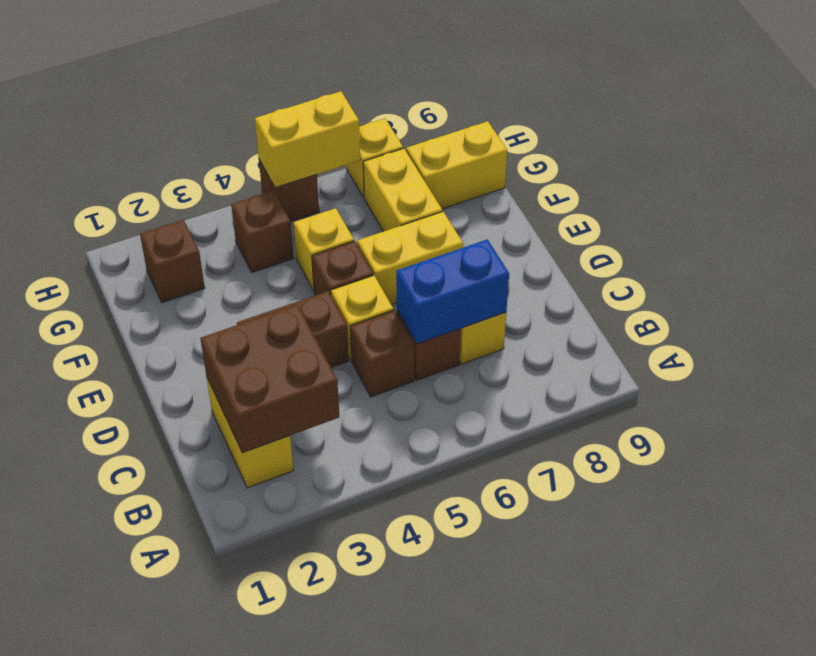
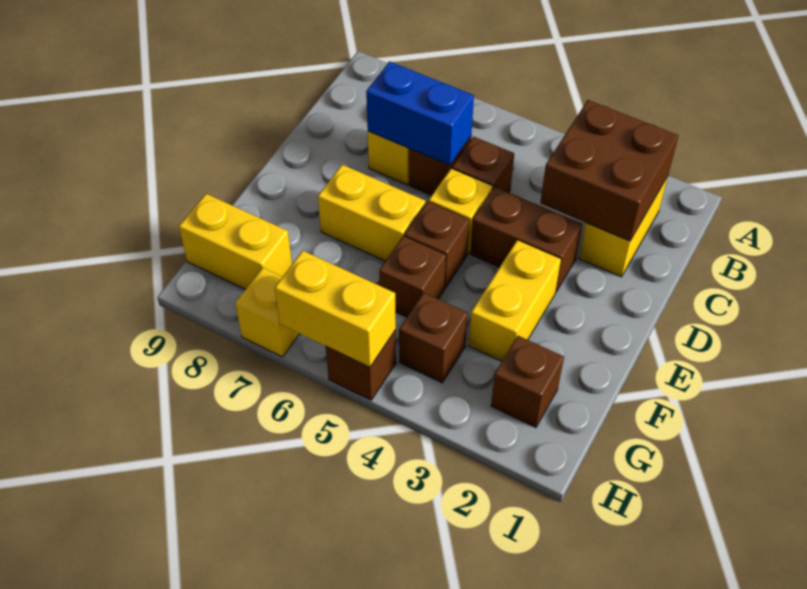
yellow 1x1 brick [294,208,354,291] -> brown 1x1 brick [379,236,446,317]
yellow 1x2 brick [363,148,442,232] -> yellow 1x2 brick moved to [469,240,561,361]

